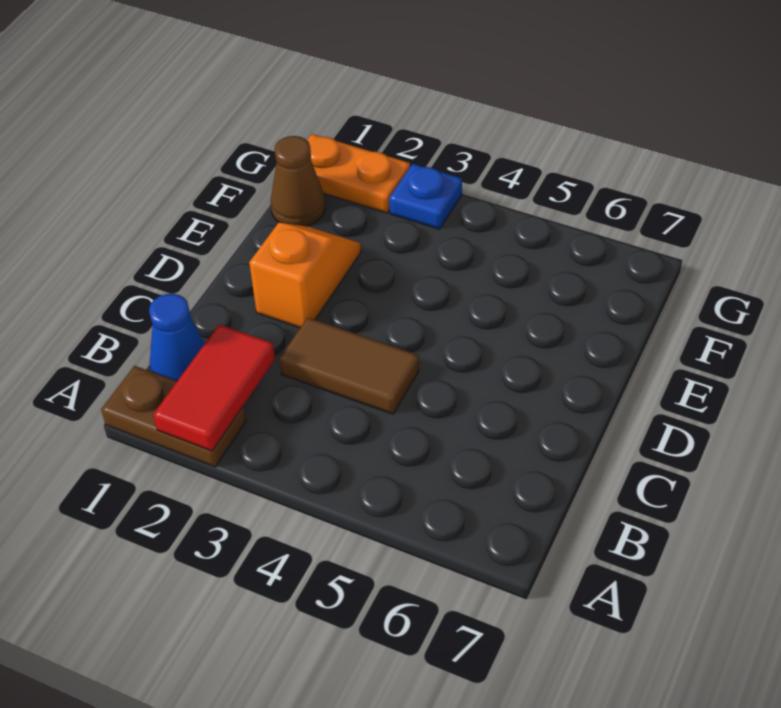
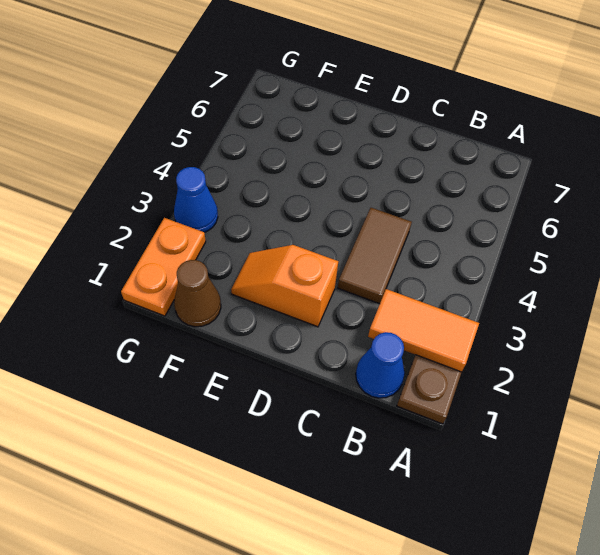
red 1x2 tile [153,324,275,451] -> orange 1x2 tile [368,289,479,372]
blue 1x1 plate [389,164,462,229] -> blue 1x1 cone [174,167,218,232]

